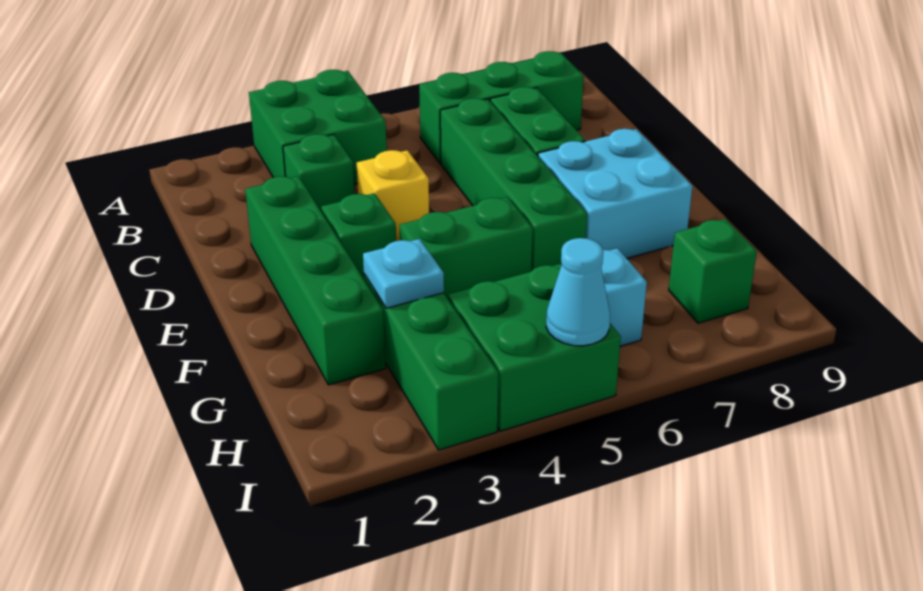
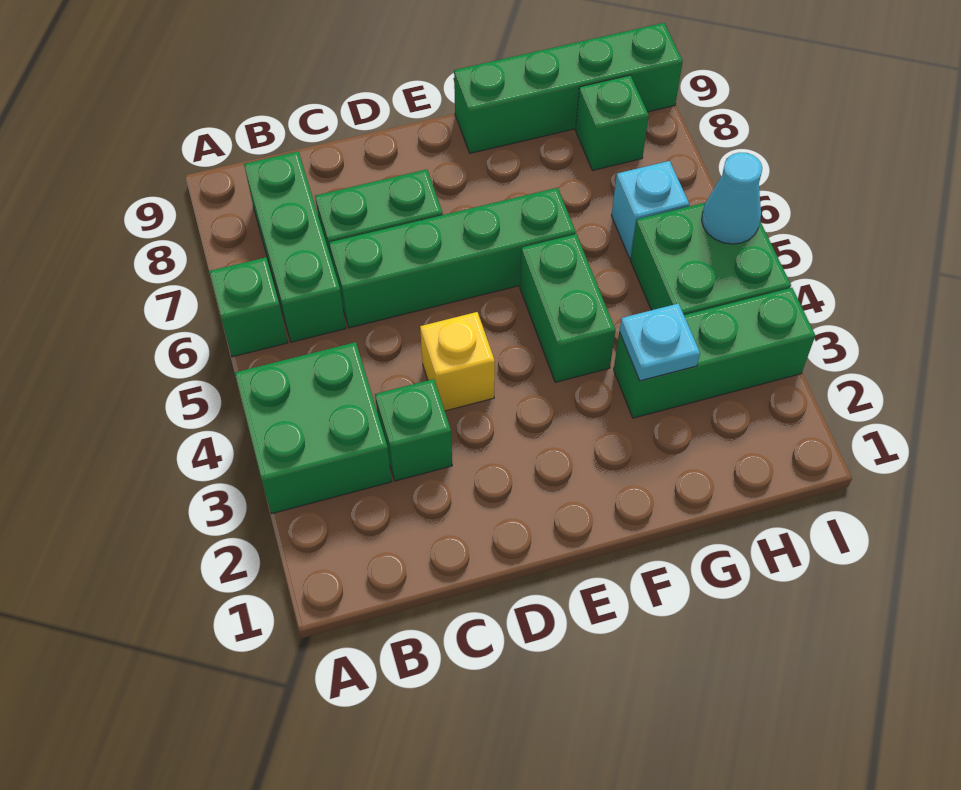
green 1x4 brick [245,176,386,385] -> green 1x4 brick moved to [454,23,683,153]
green 1x1 brick [321,193,396,279] -> green 1x1 brick moved to [209,257,288,357]
cyan 2x2 brick [538,129,693,258] -> none

